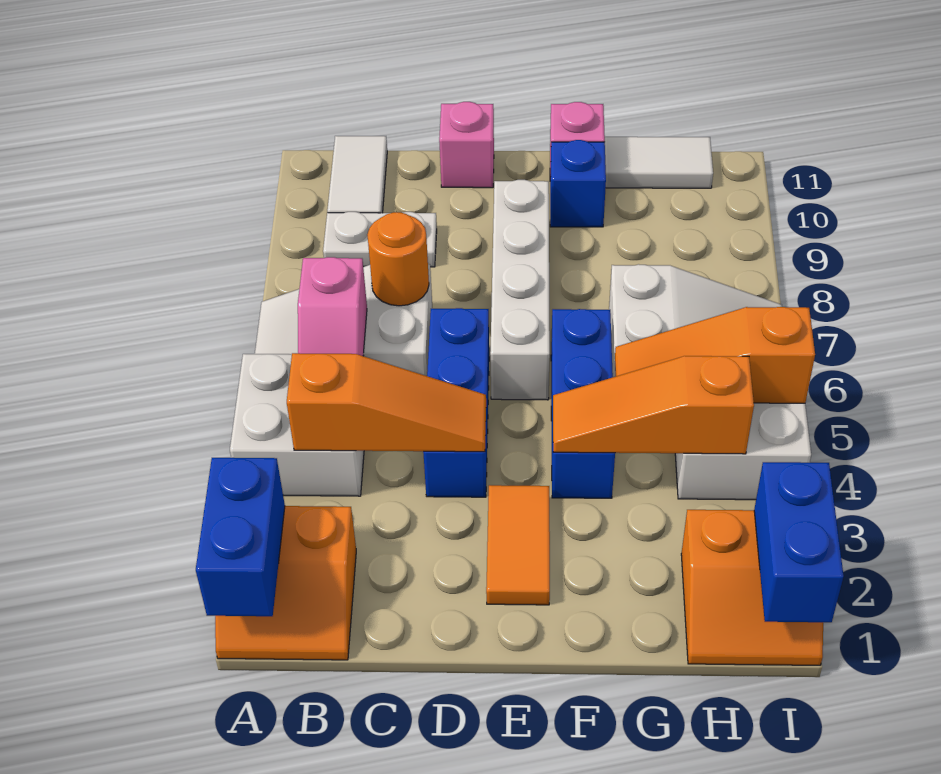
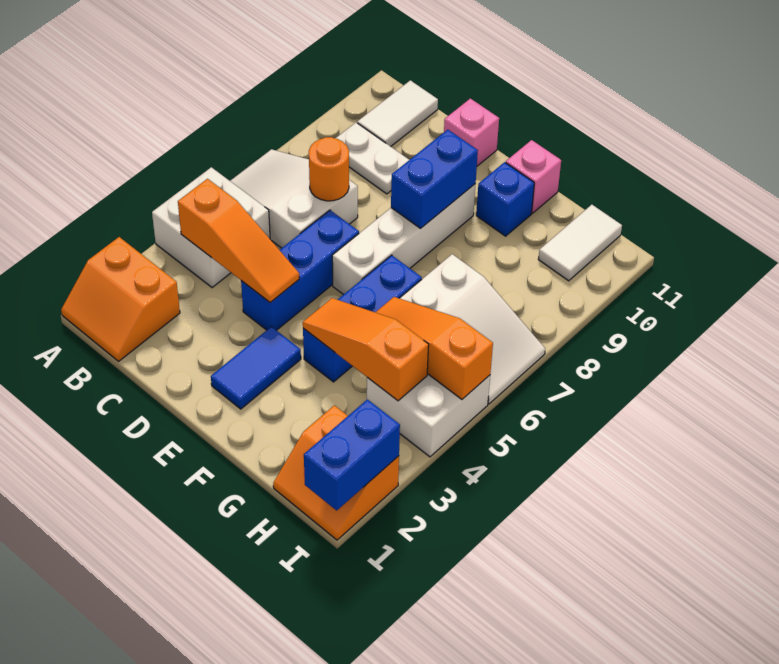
blue 1x2 brick [196,458,285,616] -> blue 1x2 brick moved to [391,130,478,228]
pink 1x2 slope [298,257,367,356] -> none
orange 1x2 tile [486,485,550,605] -> blue 1x2 tile [211,327,301,409]
white 1x2 tile [605,137,713,188] -> white 1x2 tile turned to [538,205,622,281]

